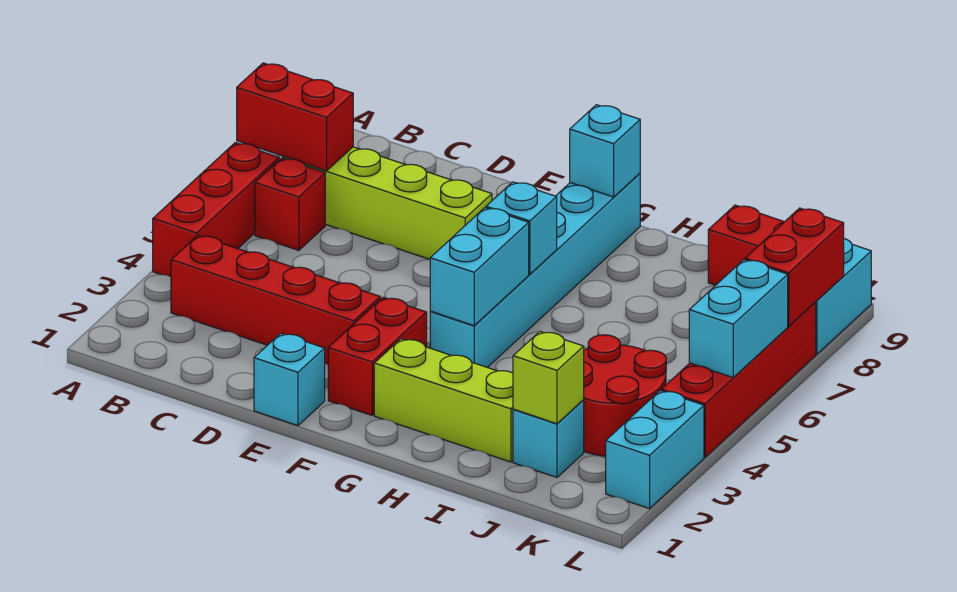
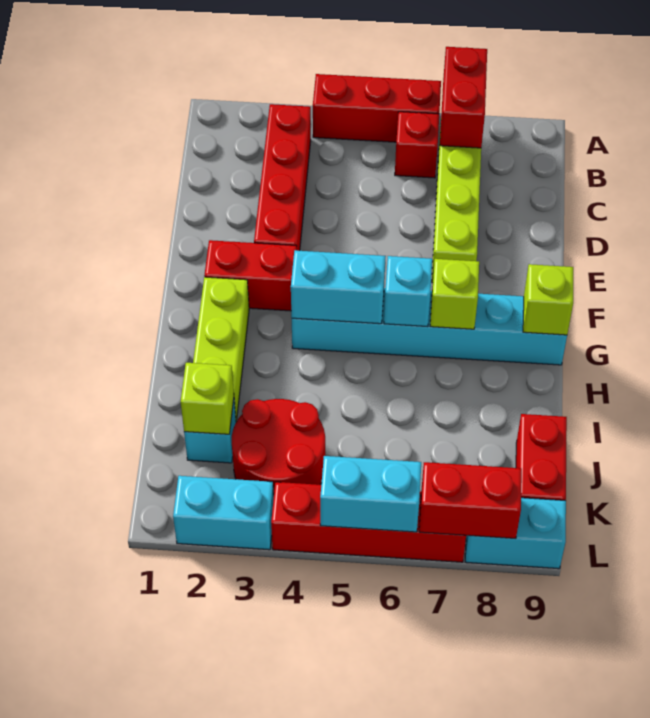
cyan 1x1 brick [254,333,325,426] -> none
none -> lime 1x1 brick [430,259,479,329]
cyan 1x1 brick [570,105,640,197] -> lime 1x1 brick [523,264,573,335]

